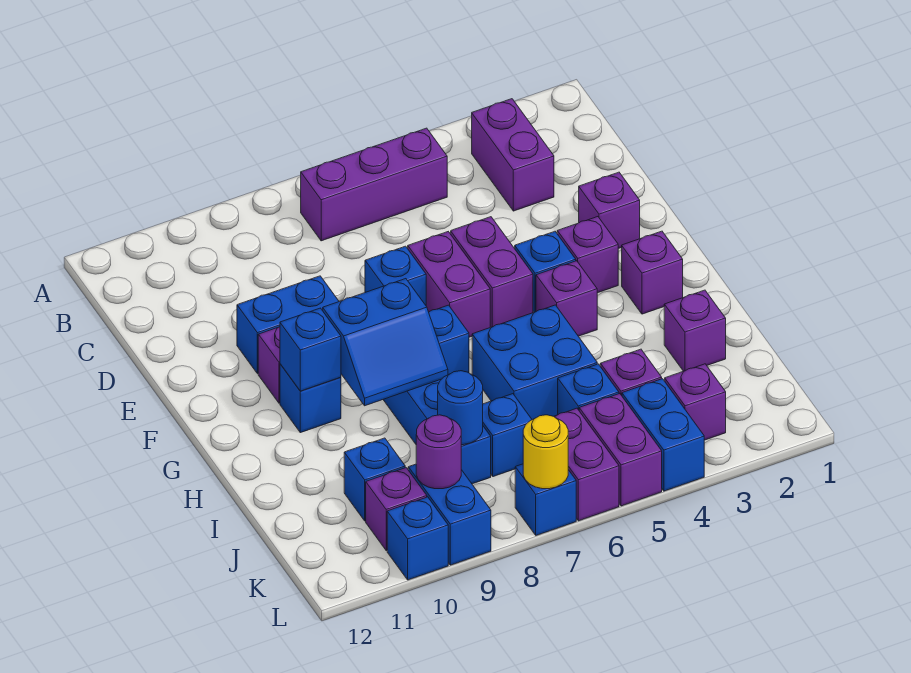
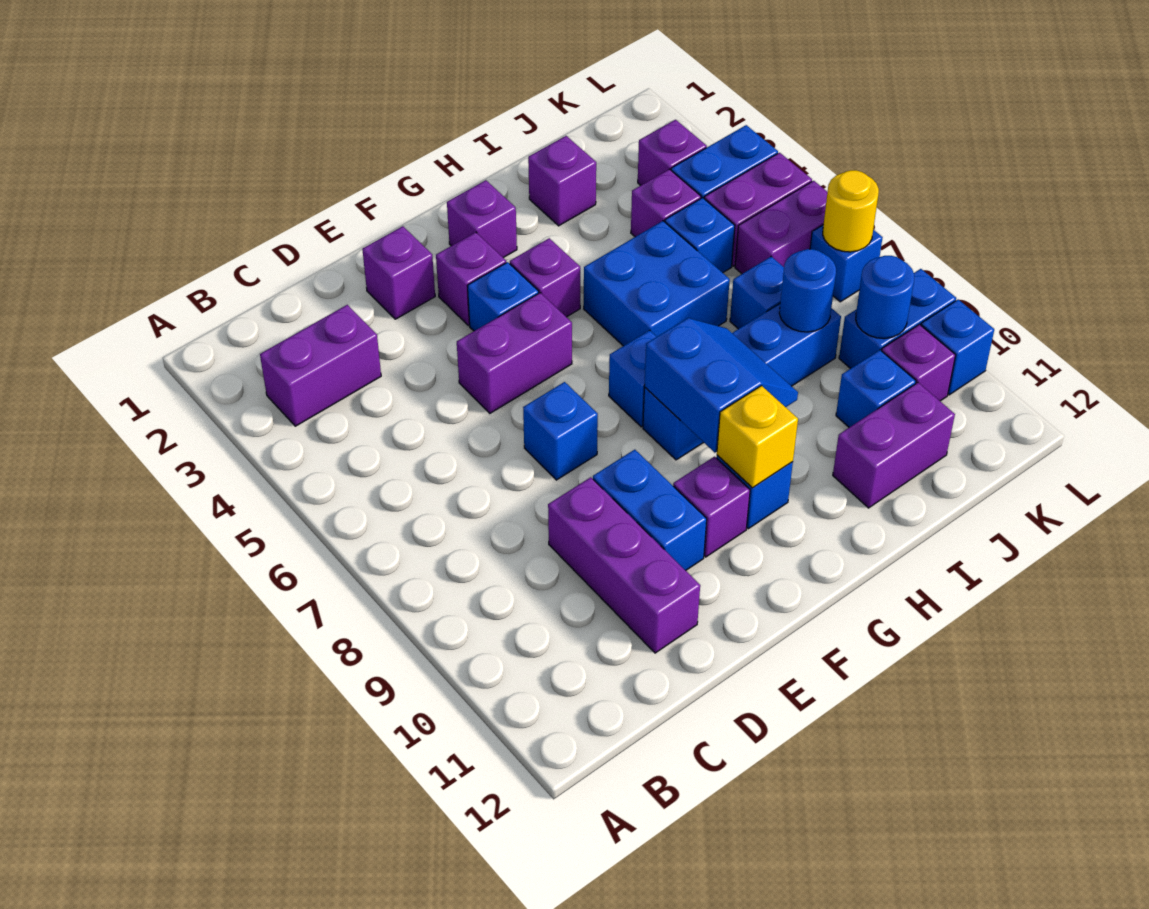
purple 1x3 brick [301,128,447,241] -> purple 1x3 brick moved to [548,477,700,653]
purple 1x2 brick [408,232,490,337] -> purple 1x2 brick moved to [833,383,955,508]
blue 1x1 brick [280,308,341,391] -> yellow 1x1 brick [717,386,798,488]
purple 1x1 round brick [416,415,461,489] -> blue 1x1 round brick [856,256,914,339]

